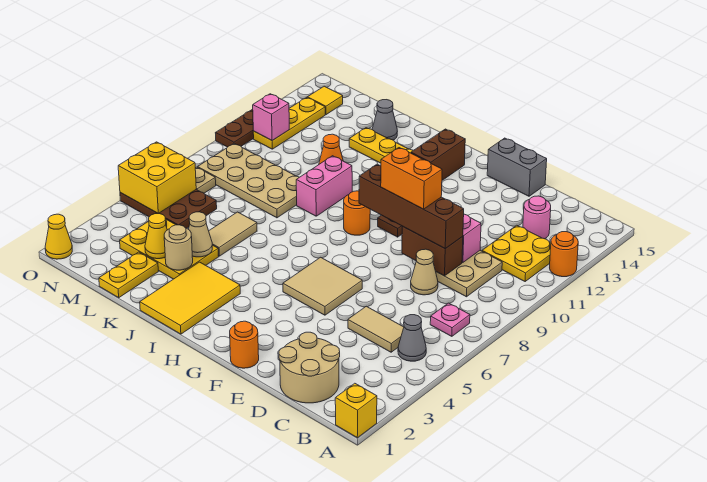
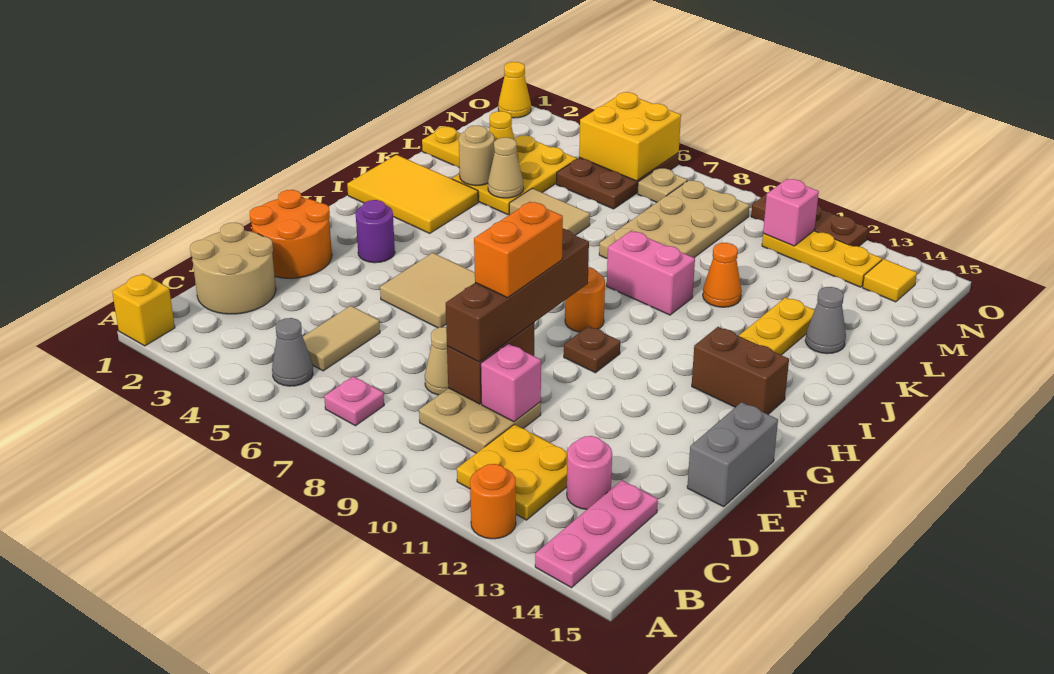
none -> pink 1x3 plate [535,480,658,588]
orange 1x1 round brick [230,321,259,368] -> orange 2x2 round brick [250,190,332,278]
none -> purple 1x1 round brick [356,200,395,263]

